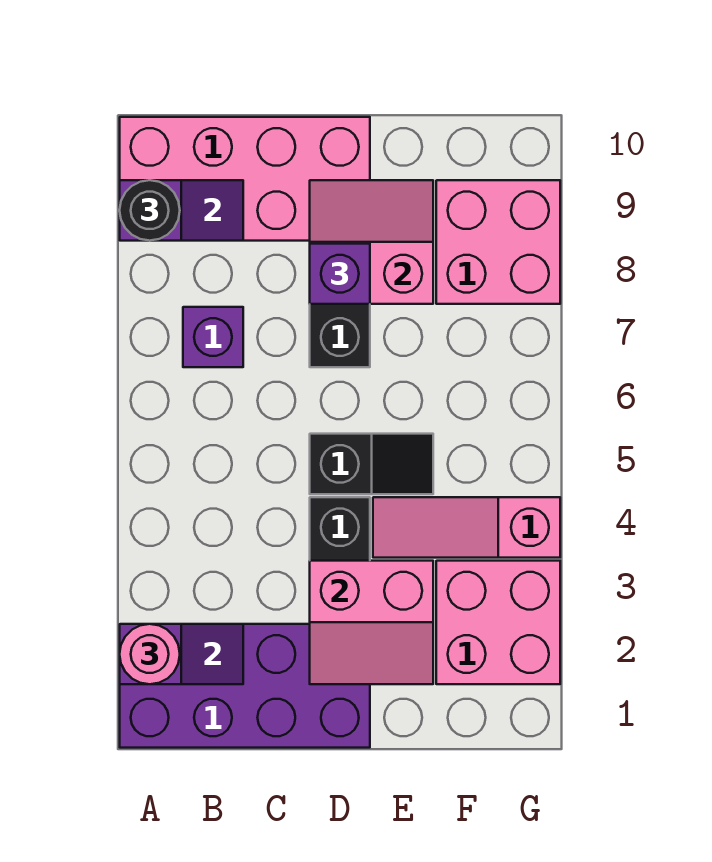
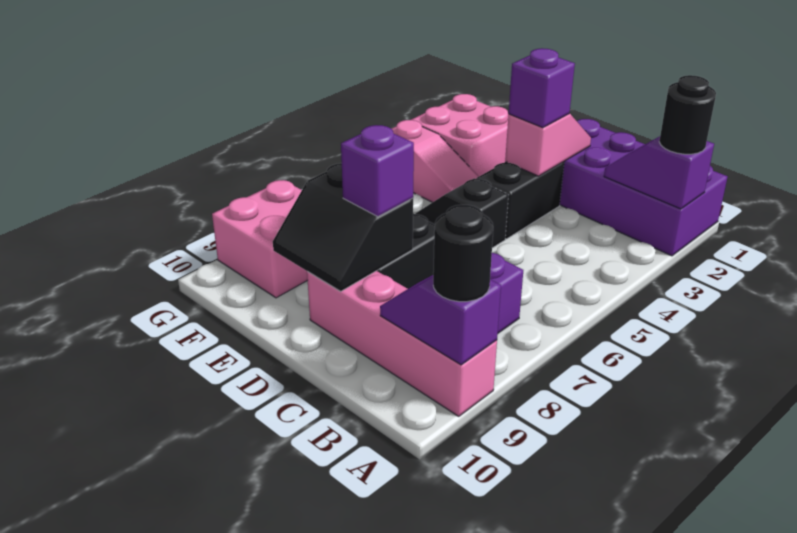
pink 1x1 round brick [120,624,180,684] -> black 1x1 round brick [659,75,716,154]
pink 2x4 brick [120,117,370,241] -> pink 1x4 brick [307,271,497,416]
pink 2x2 slope [310,561,433,684] -> pink 1x2 slope [505,113,591,176]
none -> purple 1x1 brick [509,48,575,128]
pink 2x2 slope [310,180,433,304] -> black 2x2 slope [273,163,413,291]

